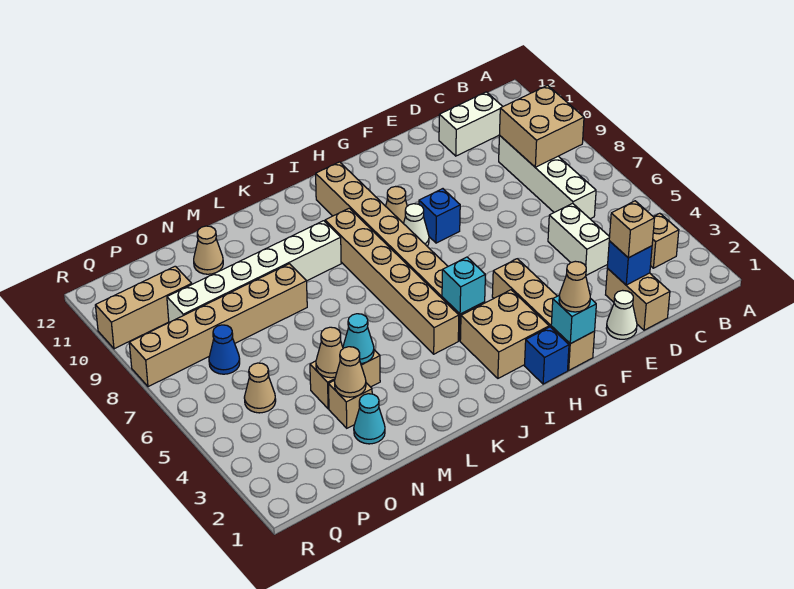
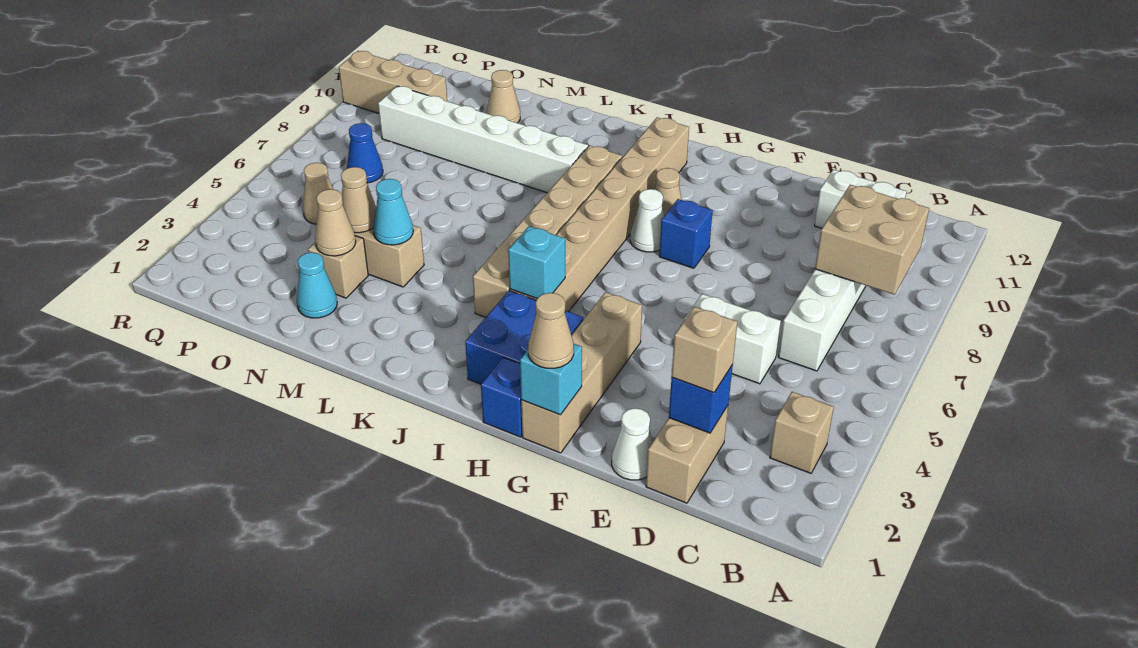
white 1x2 brick [548,203,610,275] -> white 1x2 brick turned to [685,294,781,384]
tan 2x2 brick [460,290,549,378] -> blue 2x2 brick [465,291,583,384]
tan 1x6 brick [129,264,307,387] -> none

